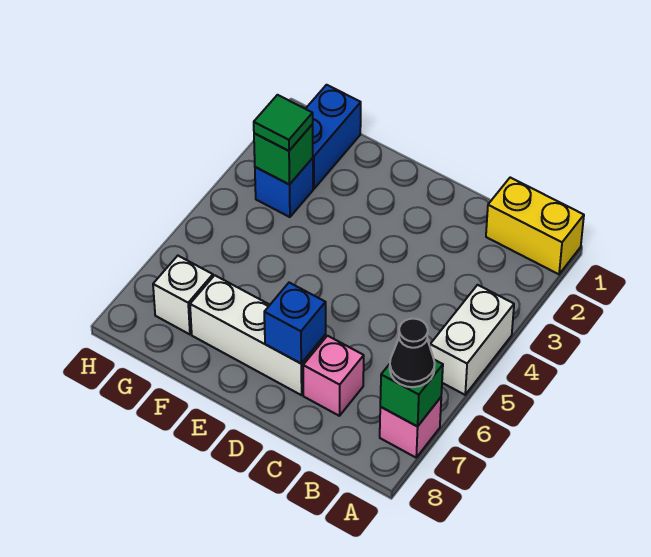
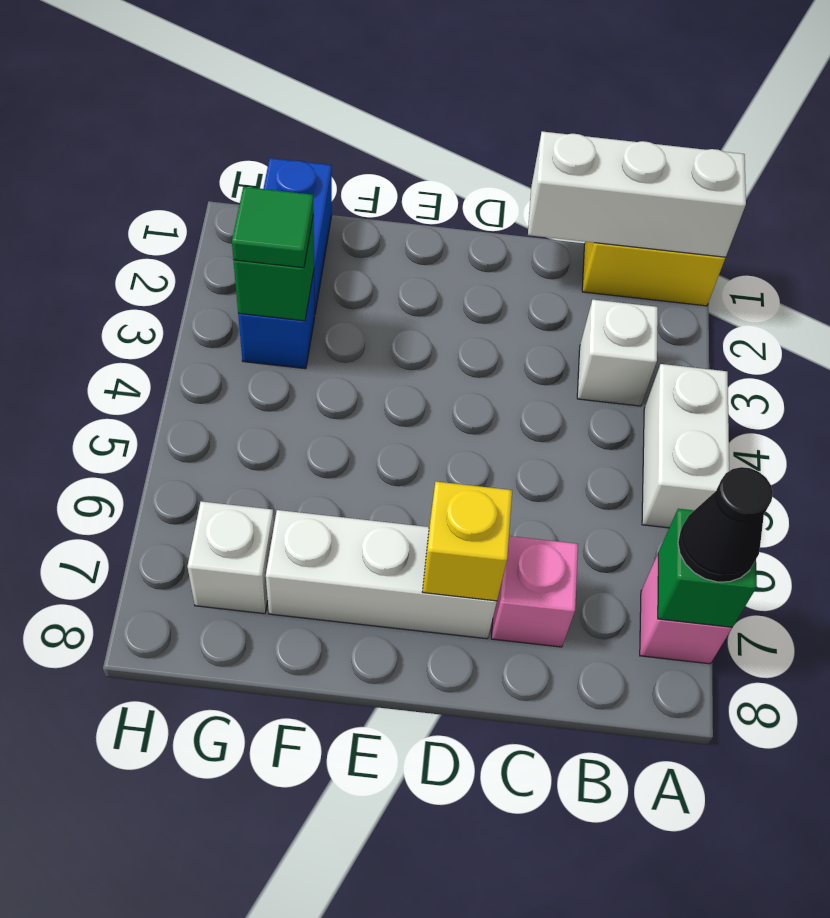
none -> white 1x3 brick [528,131,746,257]
none -> white 1x1 brick [577,300,658,406]
blue 1x1 brick [264,283,326,363] -> yellow 1x1 brick [422,482,512,601]

